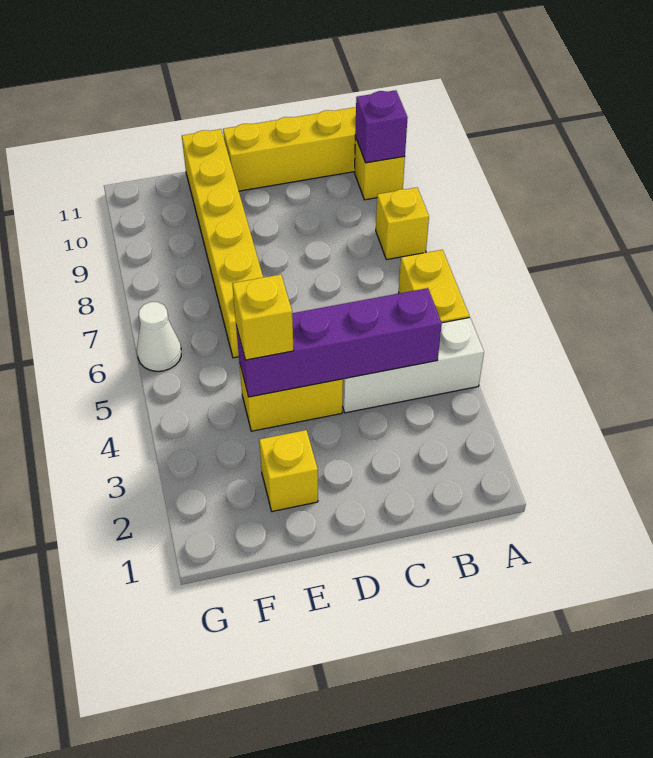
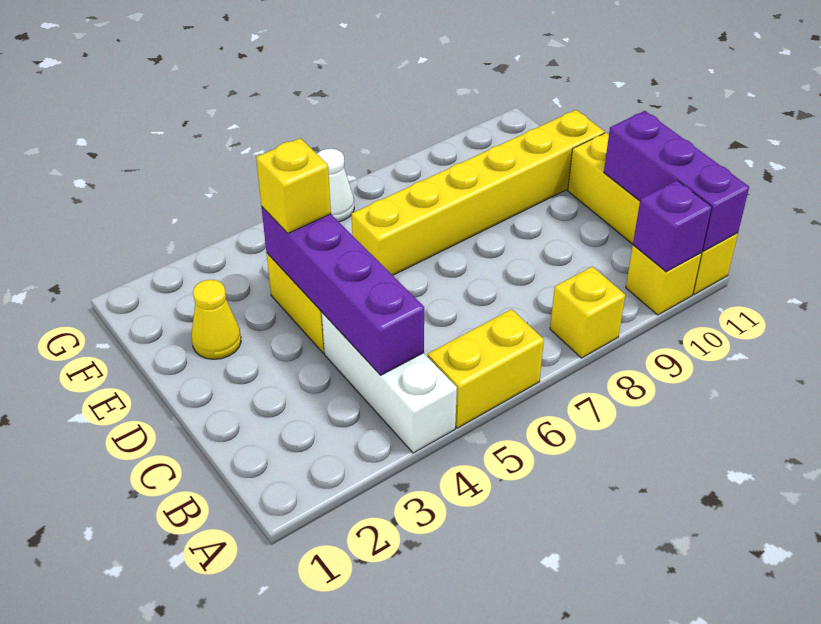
none -> purple 1x3 brick [604,111,749,251]
yellow 1x1 brick [259,430,318,511] -> yellow 1x1 cone [191,280,241,359]

